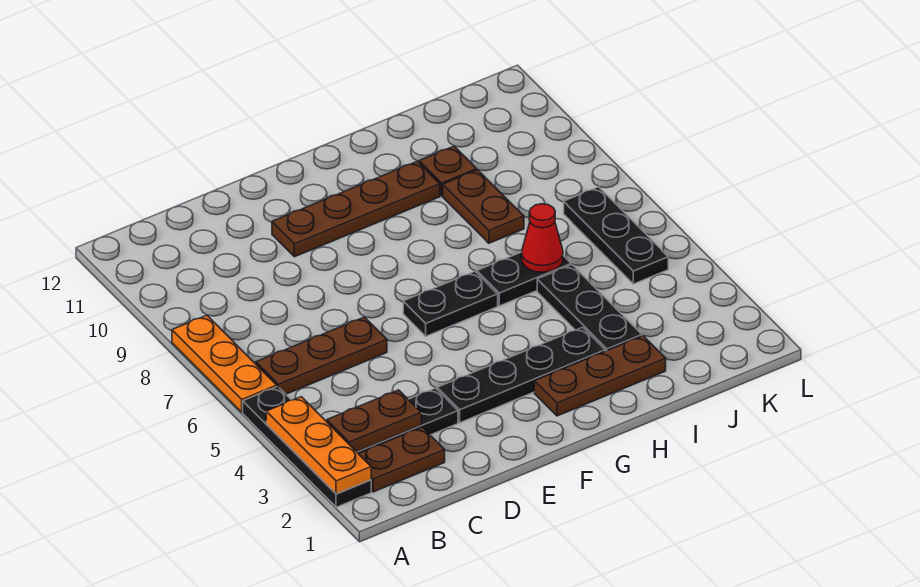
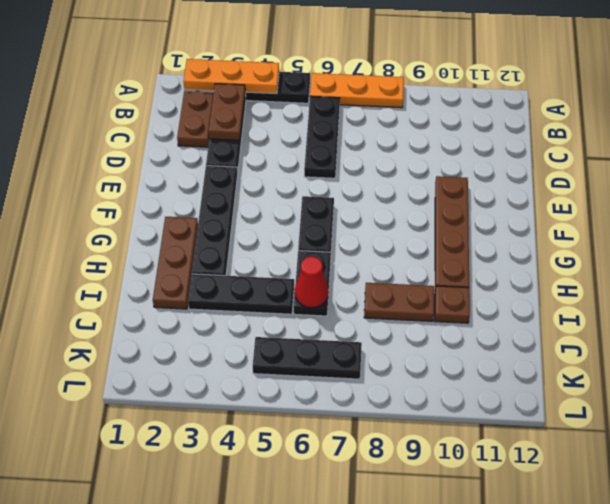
brown 1x3 plate [256,317,387,394] -> black 1x3 plate [304,96,340,178]

